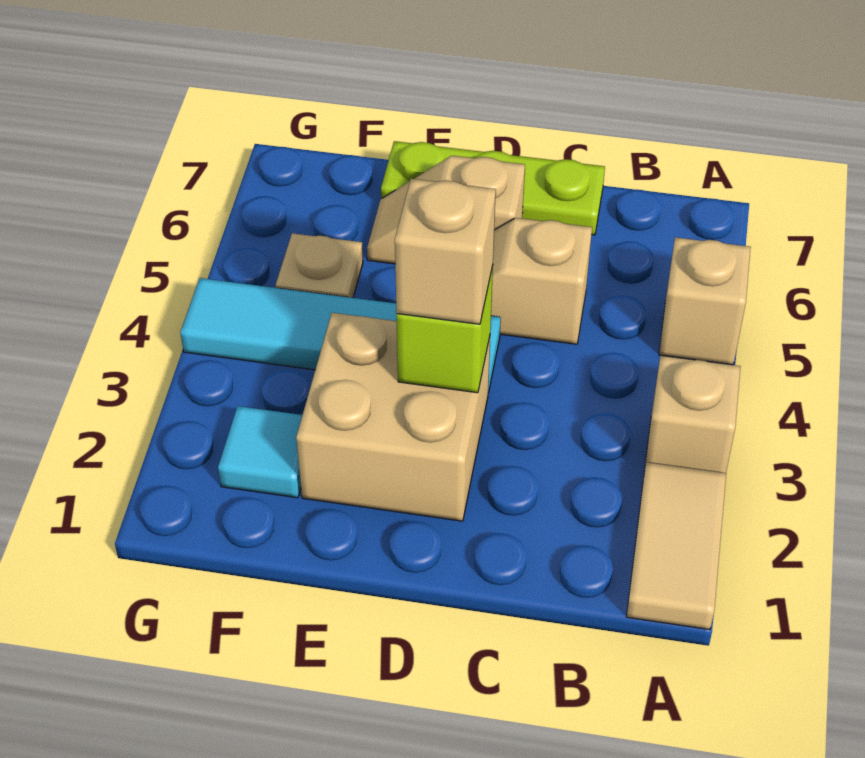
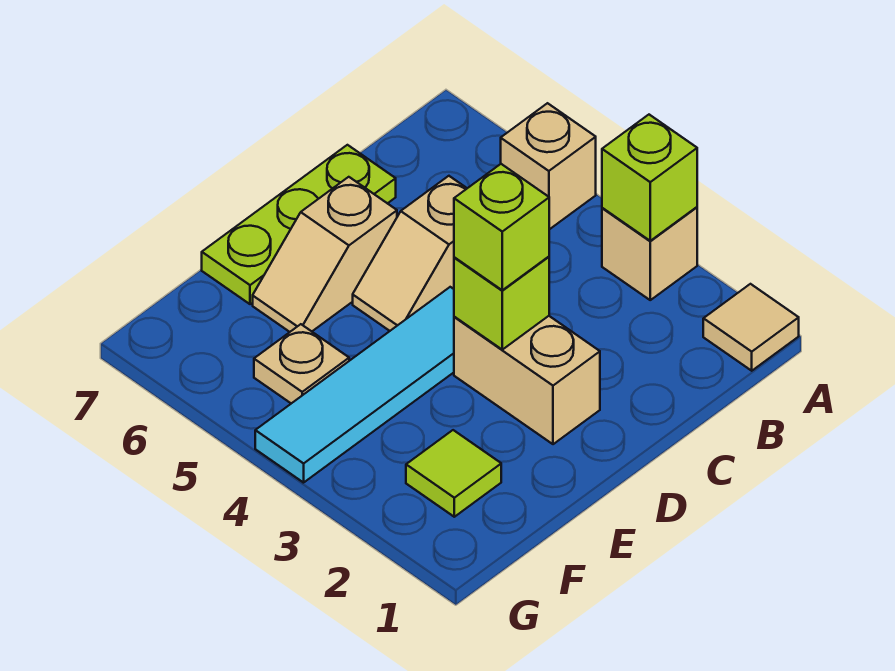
tan 1x2 tile [626,462,726,630] -> tan 1x1 tile [703,284,799,371]
none -> lime 1x1 brick [602,115,697,241]
tan 2x2 brick [296,313,490,521] -> tan 1x2 brick [454,316,600,444]
tan 1x1 brick [395,179,496,324] -> lime 1x1 brick [454,164,549,290]
cyan 1x1 tile [218,406,302,498] -> lime 1x1 tile [406,430,501,517]

